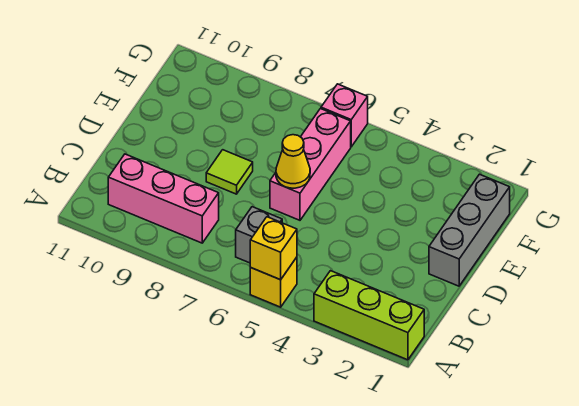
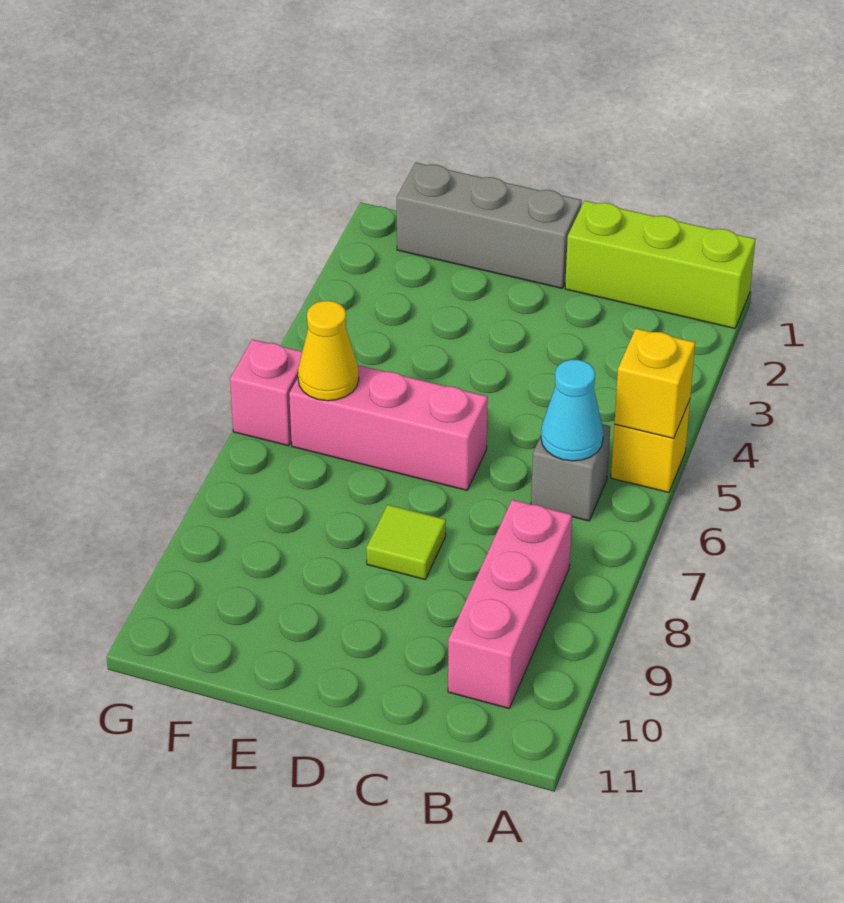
lime 1x3 brick [314,271,424,360] -> lime 1x3 brick turned to [565,201,755,328]
none -> cyan 1x1 cone [541,360,603,461]
yellow 1x1 cone [276,135,310,188] -> yellow 1x1 cone moved to [298,301,359,401]

